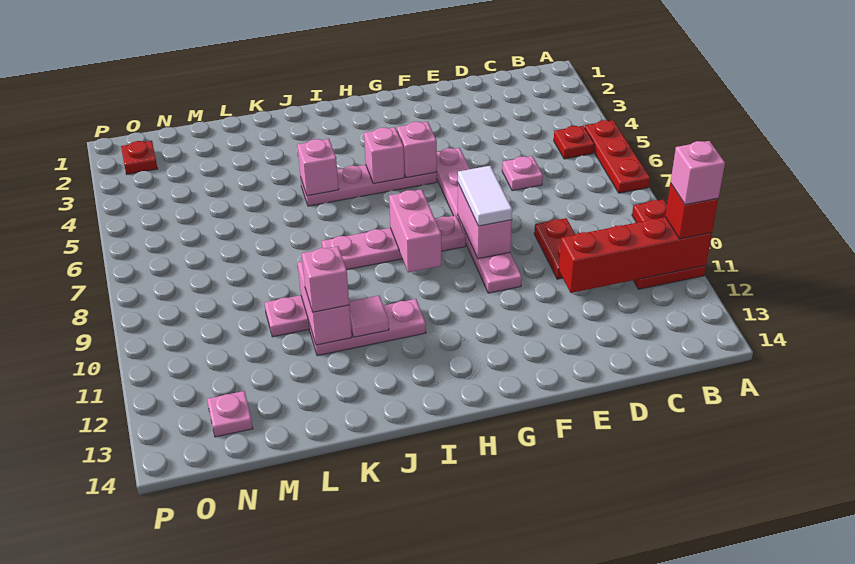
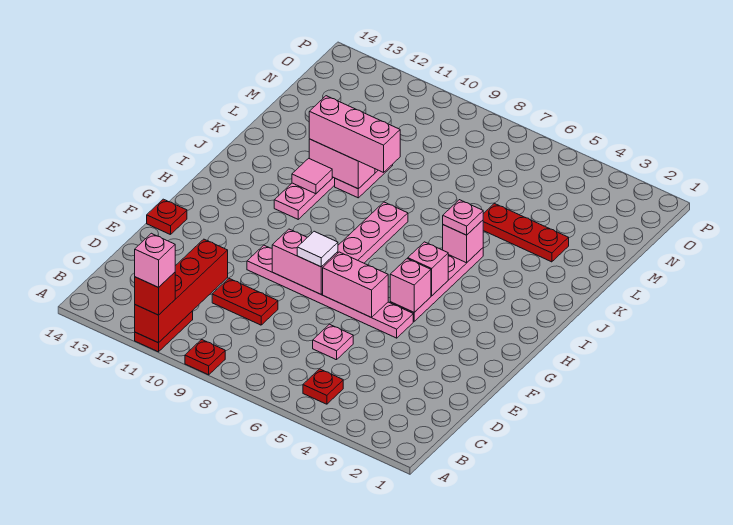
red 1x3 plate [585,120,650,193] -> red 1x3 plate moved to [483,204,569,262]
white 1x2 tile [458,166,512,226] -> white 1x1 tile [297,231,338,267]
pink 1x2 brick [389,189,441,272] -> pink 1x2 brick moved to [323,252,388,318]
pink 1x1 brick [302,246,349,312] -> pink 1x3 brick [309,96,400,172]
pink 1x1 plate [207,391,253,437] -> pink 1x1 plate moved to [443,200,483,235]
red 1x1 plate [121,141,158,174] -> red 1x1 plate moved to [147,199,187,235]

